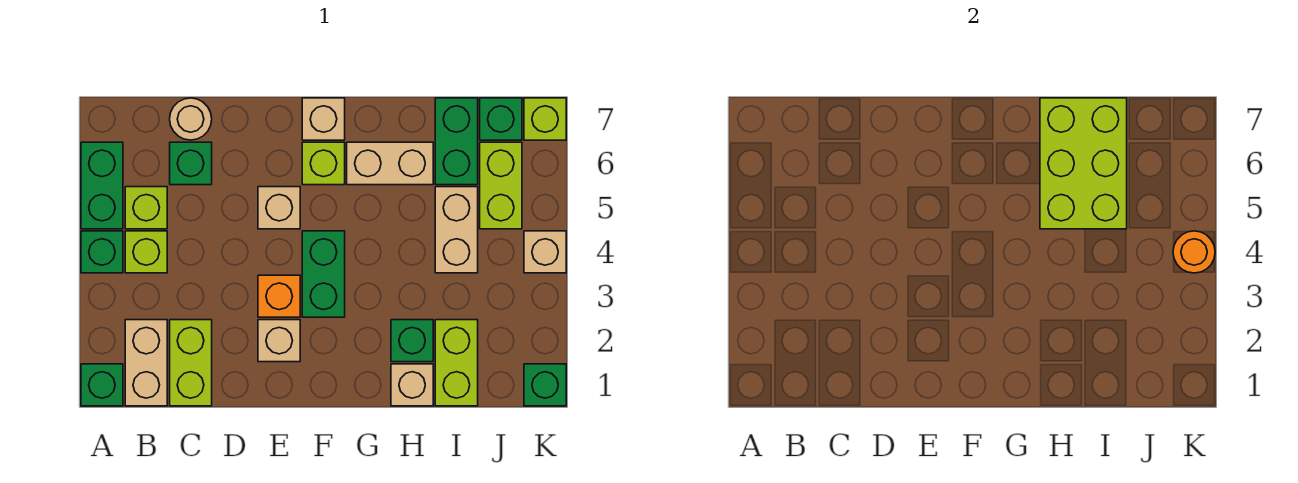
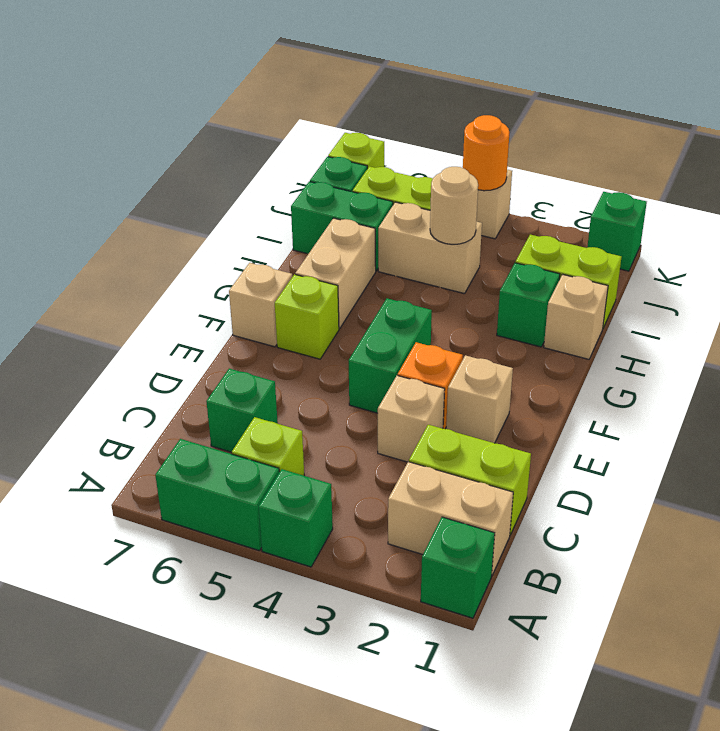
lime 1x1 brick [125,231,167,273] -> none
tan 1x1 round brick [170,98,212,140] -> tan 1x1 round brick moved to [430,167,478,244]
tan 1x1 brick [258,187,300,229] -> tan 1x1 brick moved to [378,375,445,462]
green 1x2 brick [302,231,345,317] -> green 1x2 brick turned to [348,298,432,413]
lime 2x3 brick [1040,98,1127,229] -> none

